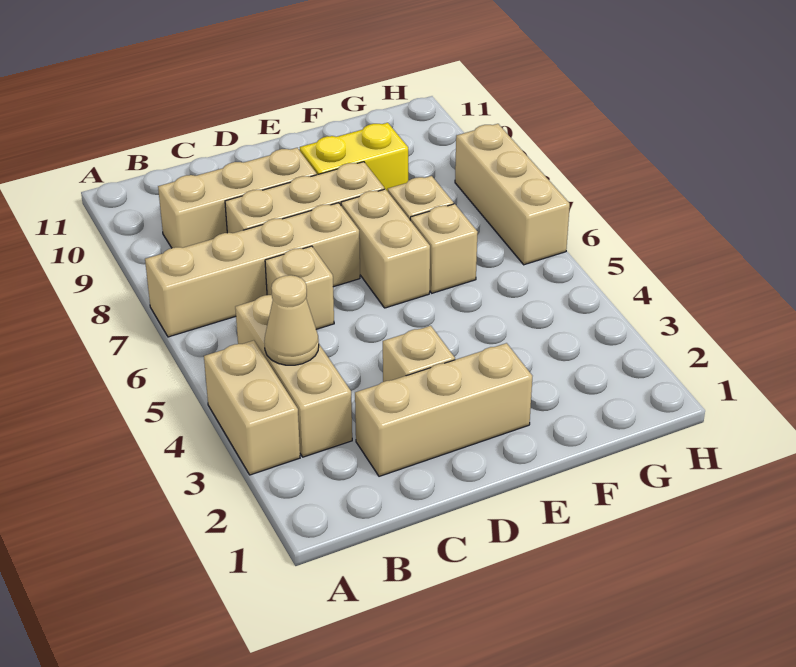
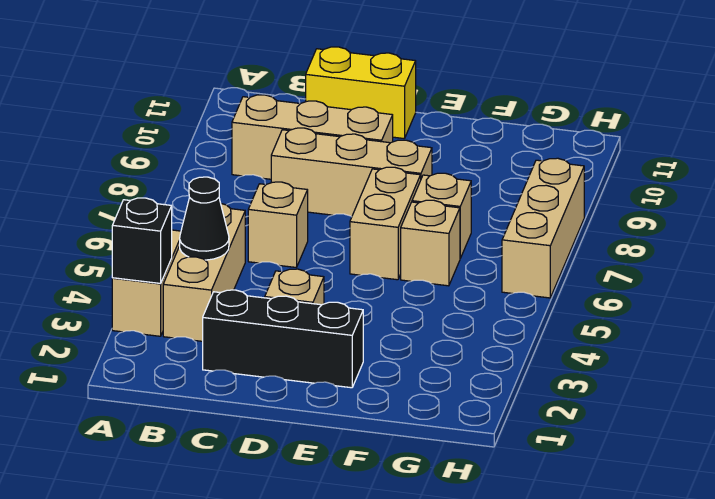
none -> black 1x1 brick [112,198,172,283]
tan 1x4 brick [145,203,360,337] -> none
tan 1x1 cone [264,275,319,365] -> black 1x1 cone [180,177,229,260]
tan 1x3 brick [355,343,532,476] -> black 1x3 brick [203,290,363,388]
yellow 1x2 brick [300,123,408,191] -> yellow 1x2 brick moved to [306,47,416,139]

